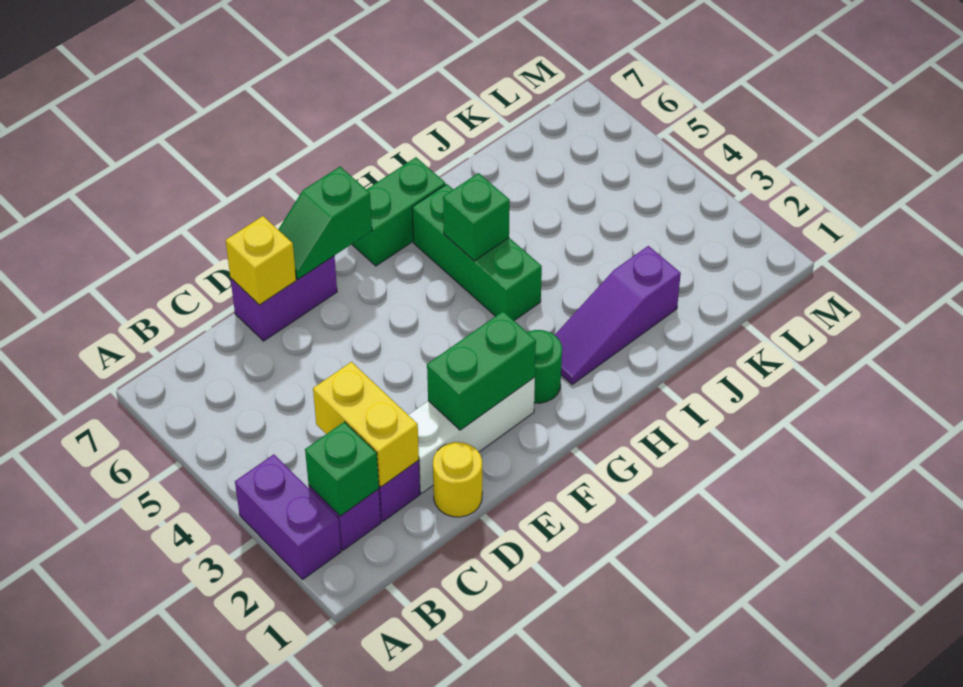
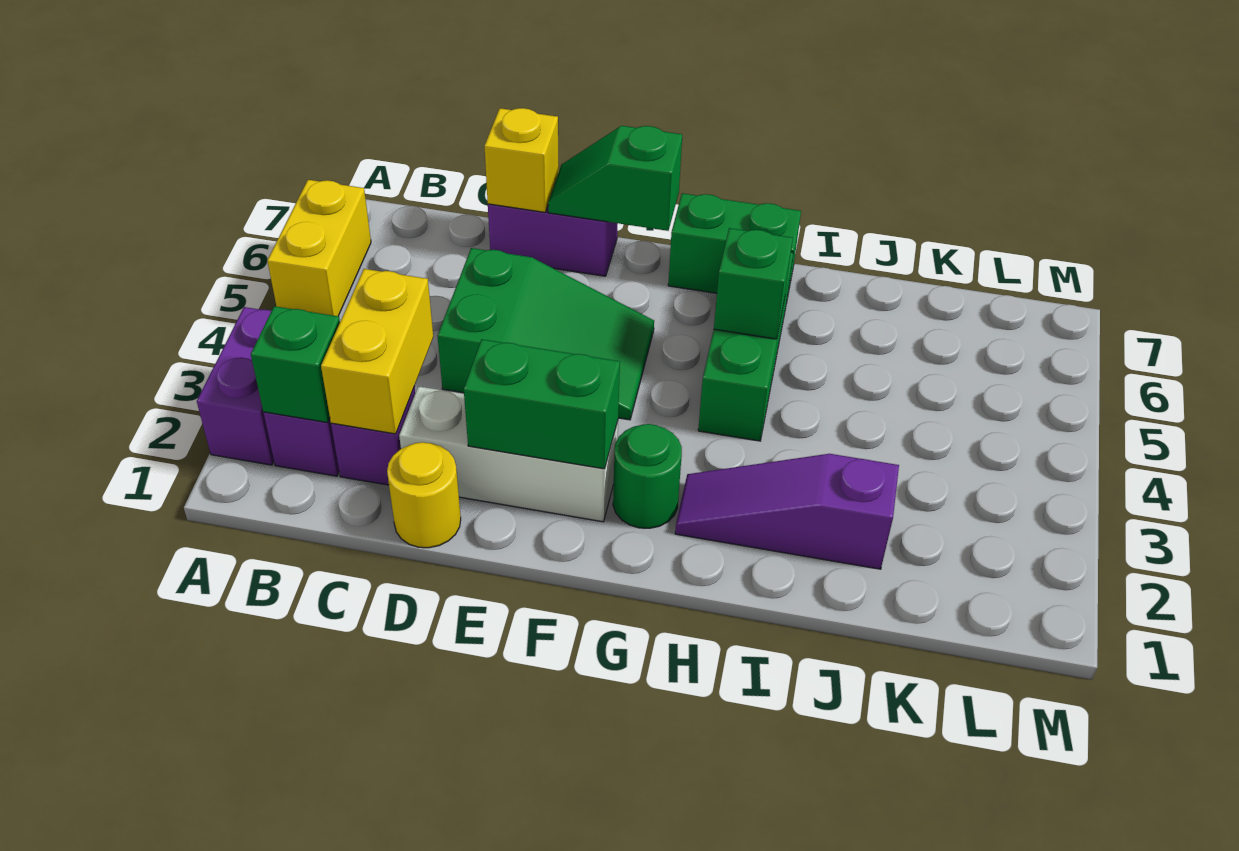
none -> yellow 1x2 brick [267,180,371,316]
none -> green 2x3 slope [438,248,654,420]

